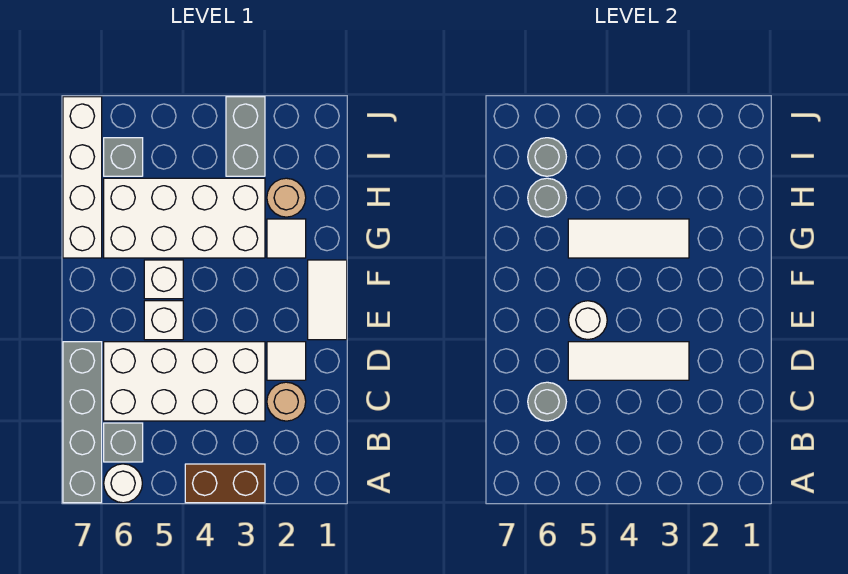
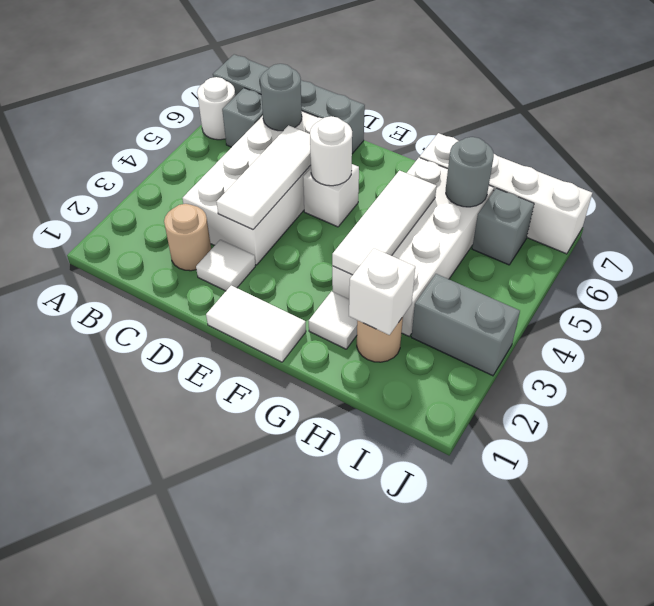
brown 1x2 brick [185,464,265,503] -> none
white 1x1 brick [144,260,183,299] -> white 1x1 brick moved to [349,248,415,335]
grey 1x1 round brick [528,138,566,176] -> none

